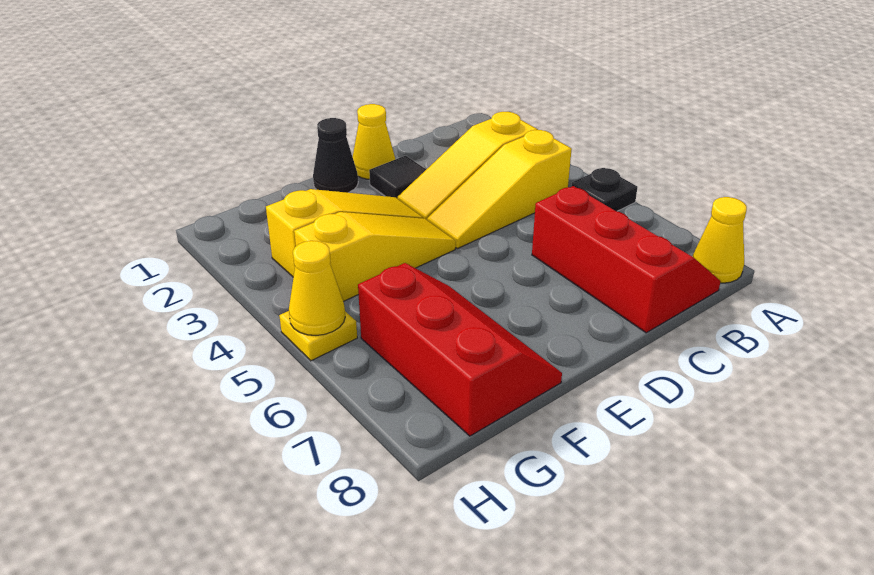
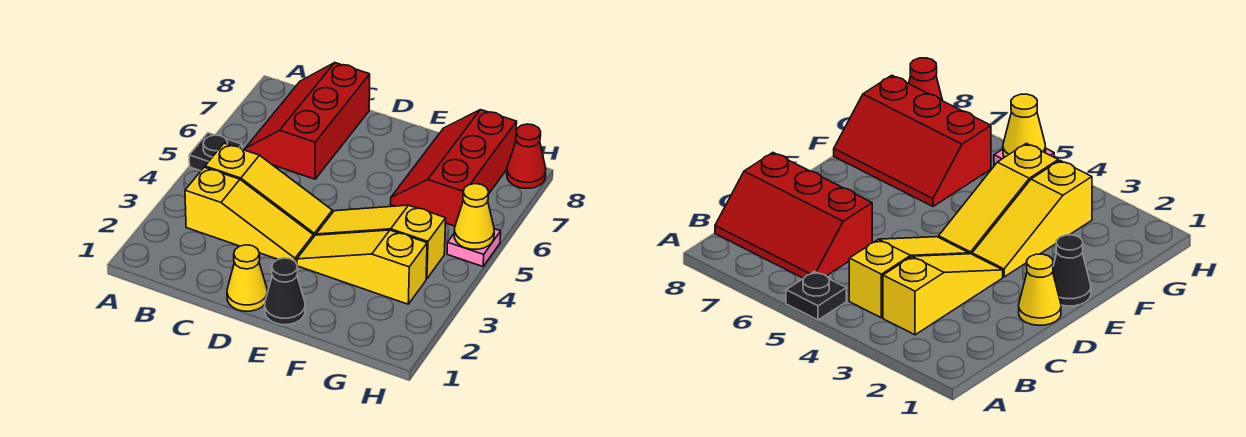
yellow 1x1 cone [693,197,747,283] -> none
black 1x1 tile [369,156,426,198] -> none
yellow 1x1 plate [279,311,357,361] -> pink 1x1 plate [447,229,501,266]
none -> red 1x1 cone [507,124,546,188]

